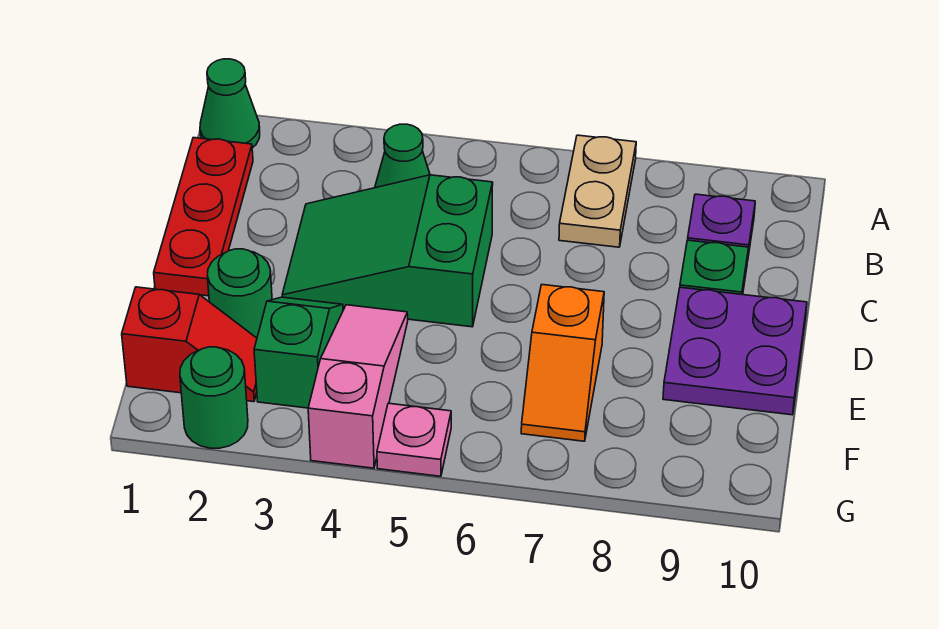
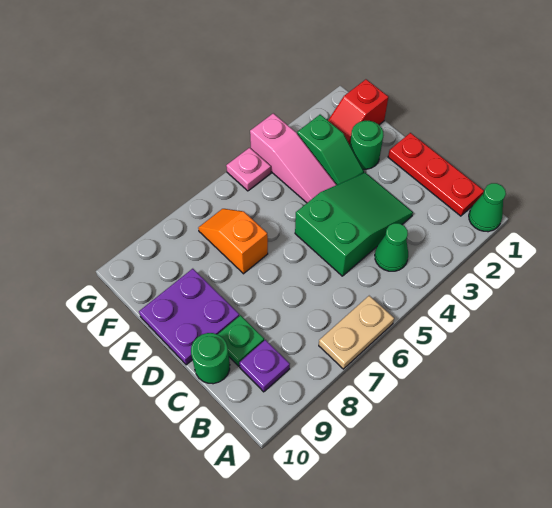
tan 1x2 plate [559,135,636,247] -> tan 1x2 plate turned to [319,296,394,369]
green 1x1 round brick [180,347,248,448] -> green 1x1 round brick moved to [191,333,230,384]

